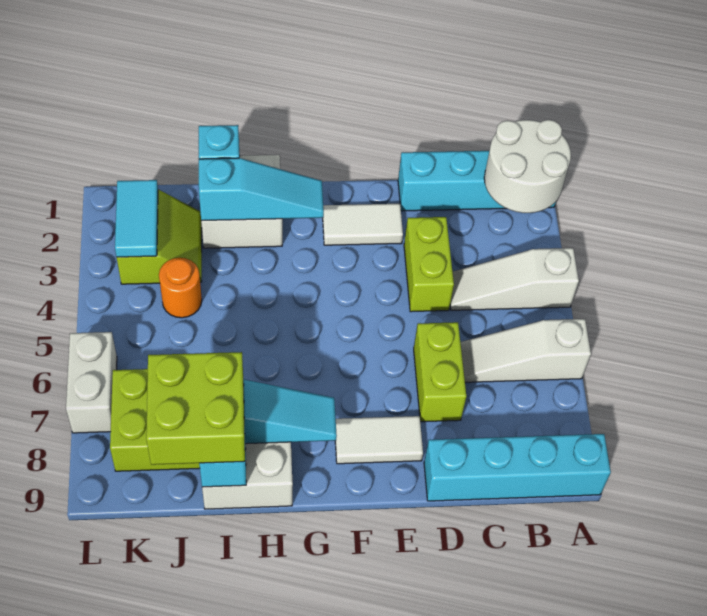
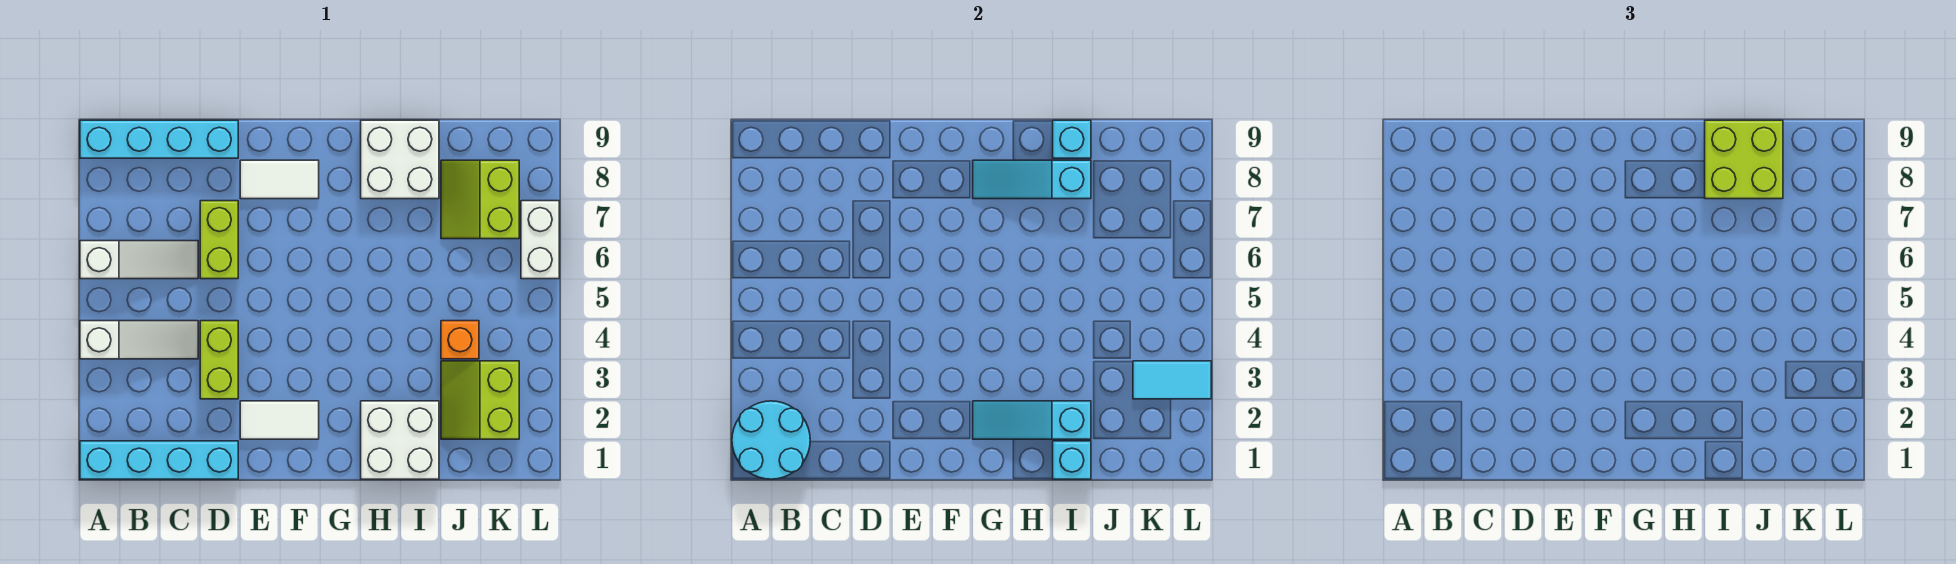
white 2x2 round brick [484,120,571,213] -> cyan 2x2 round brick [732,401,810,479]
orange 1x1 round brick [159,258,202,318] -> orange 1x1 brick [441,321,479,359]
cyan 1x2 tile [115,180,158,257] -> cyan 1x2 tile turned to [1133,361,1211,399]

